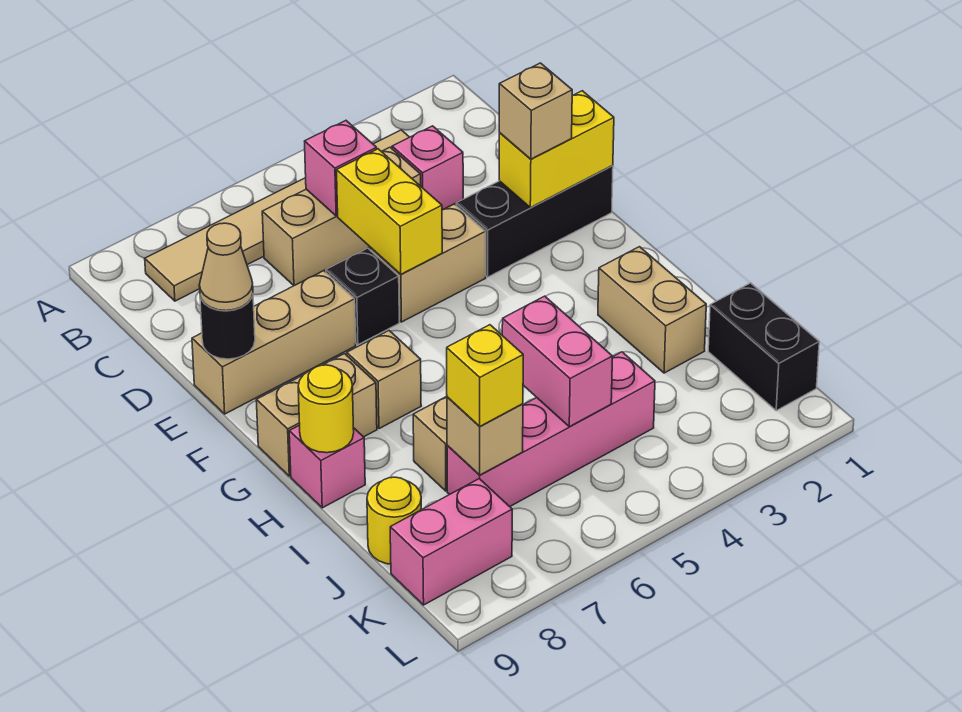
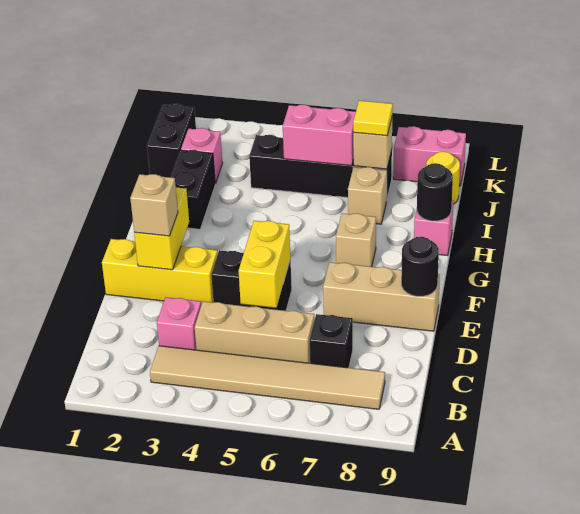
pink 1x1 brick [305,121,377,216] -> pink 1x1 brick moved to [181,128,223,184]
black 1x3 brick [456,166,613,277] -> yellow 1x3 brick [102,239,218,305]
yellow 1x2 brick [499,91,614,208] -> yellow 1x2 brick turned to [134,188,189,270]
tan 1x2 brick [370,204,486,322] -> black 1x2 brick [211,250,292,311]
black 1x1 brick [326,248,399,345] -> black 1x1 brick moved to [310,314,353,368]
tan 1x1 cone [199,223,253,311] -> none
tan 1x2 brick [256,354,377,476] -> none
tan 1x2 brick [598,247,706,373] -> black 1x2 brick [171,150,215,229]
yellow 1x1 round brick [298,365,354,453] -> black 1x1 round brick [417,163,453,221]
pink 1x2 brick [502,296,613,427] -> pink 1x2 brick turned to [283,105,356,166]
pink 1x4 brick [447,352,655,507] -> black 1x4 brick [249,135,392,201]
yellow 1x1 brick [447,325,523,426] -> yellow 1x1 tile [353,101,393,136]

